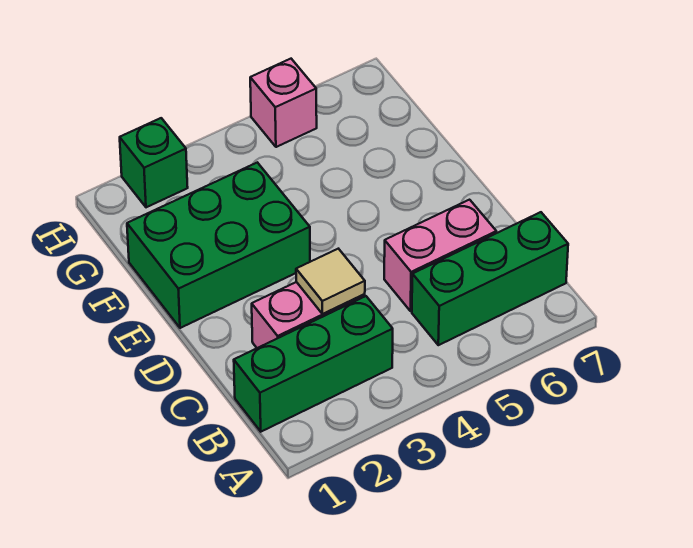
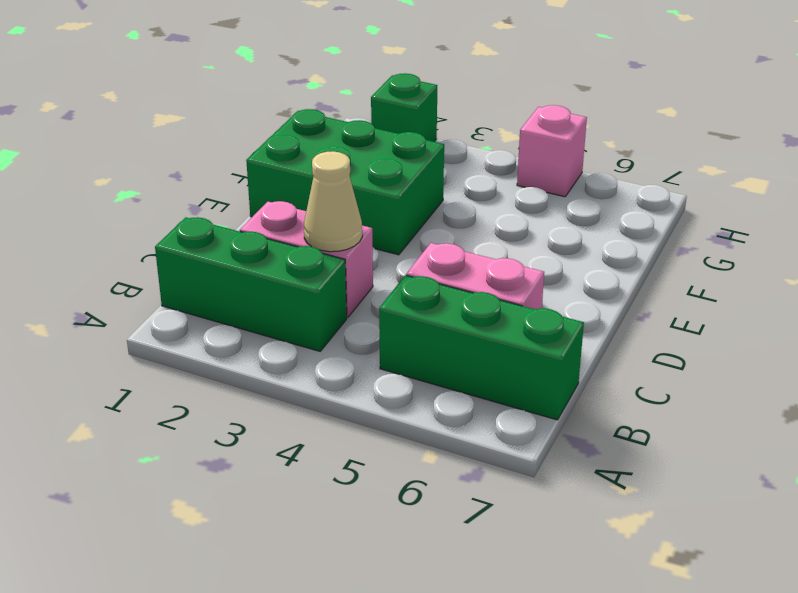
tan 1x1 tile [296,249,365,314] -> tan 1x1 cone [304,151,362,252]

